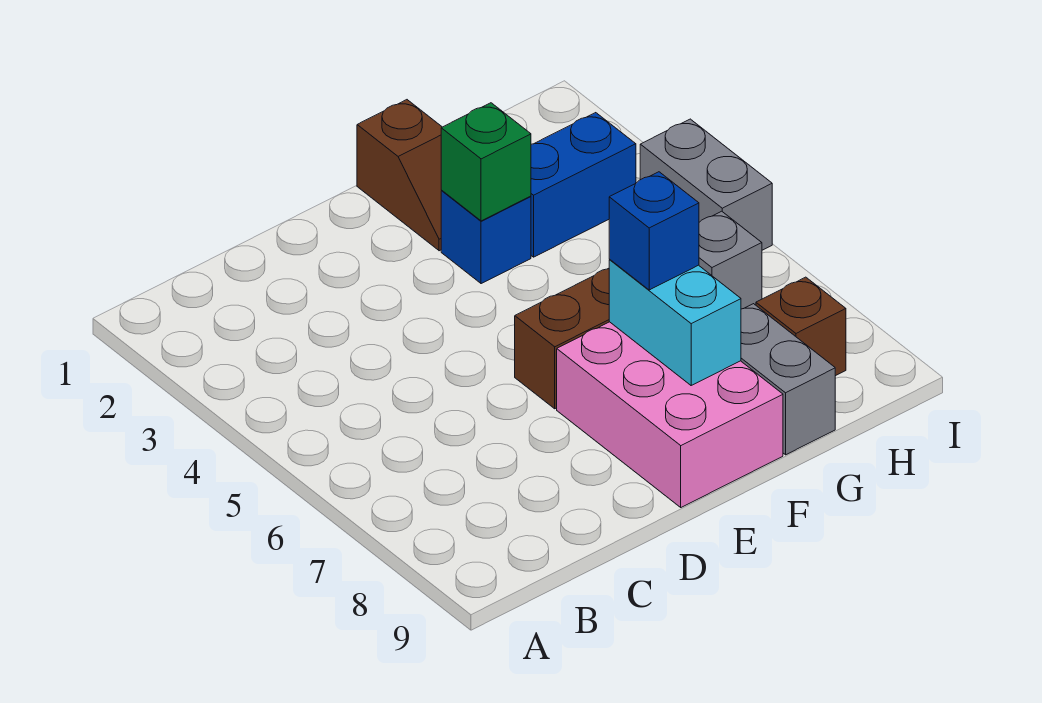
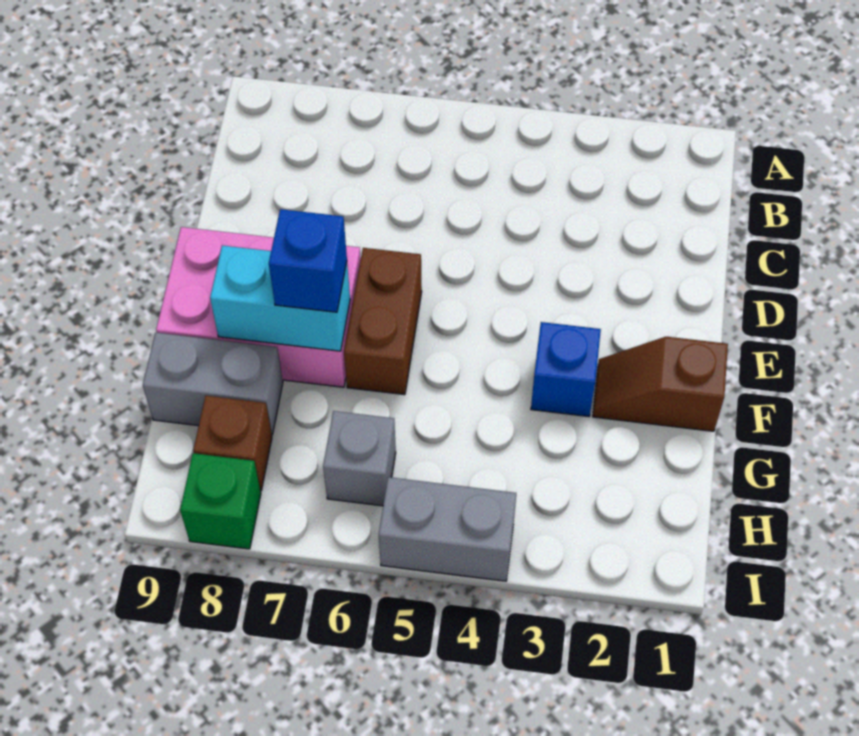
green 1x1 brick [441,103,531,221] -> green 1x1 brick moved to [180,453,261,549]
blue 1x2 brick [531,113,636,257] -> none

